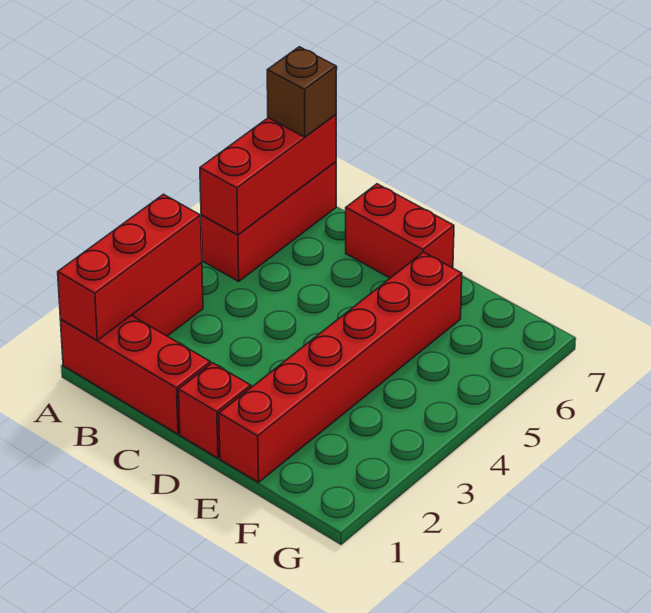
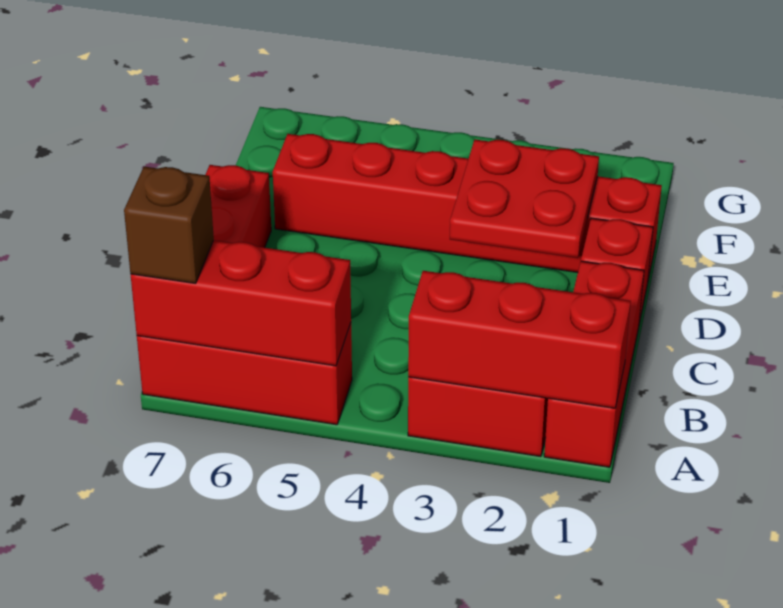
none -> red 2x2 plate [450,140,599,258]

